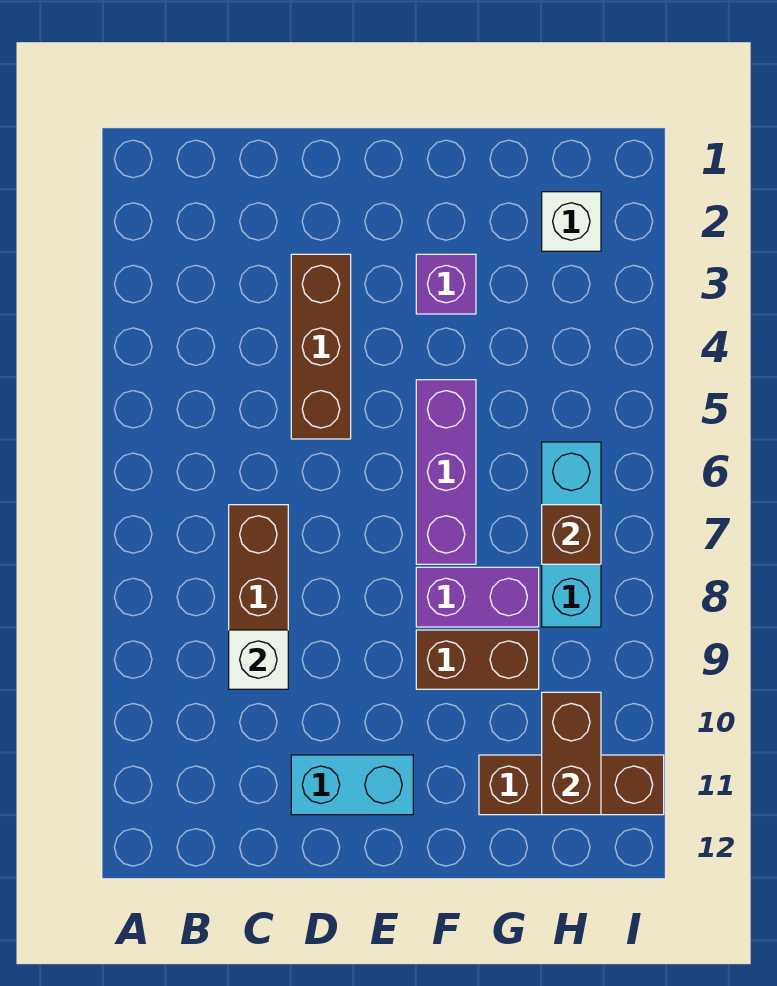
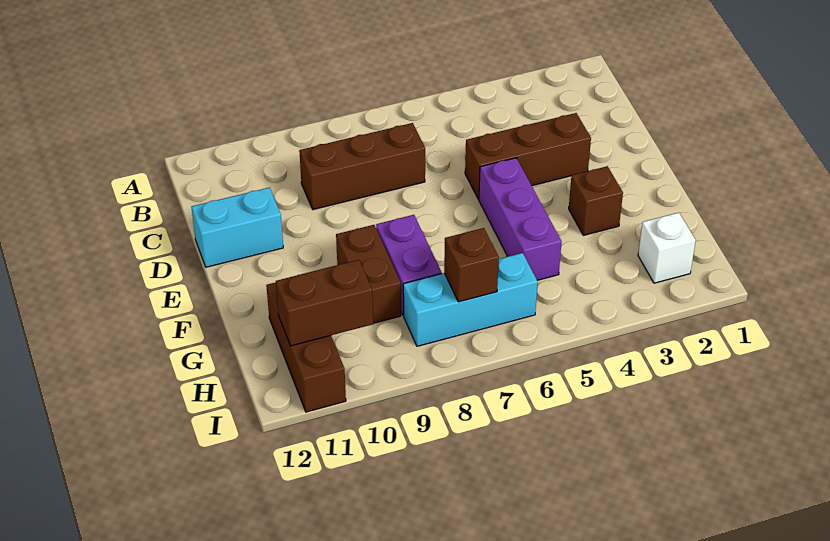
white 1x1 brick [229,630,288,689] -> none
cyan 1x2 brick [291,755,413,815] -> cyan 1x2 brick turned to [192,188,283,267]
purple 1x1 brick [416,254,476,314] -> brown 1x1 brick [569,166,623,235]
purple 1x3 brick [416,380,476,564] -> purple 1x3 brick turned to [479,158,562,280]

